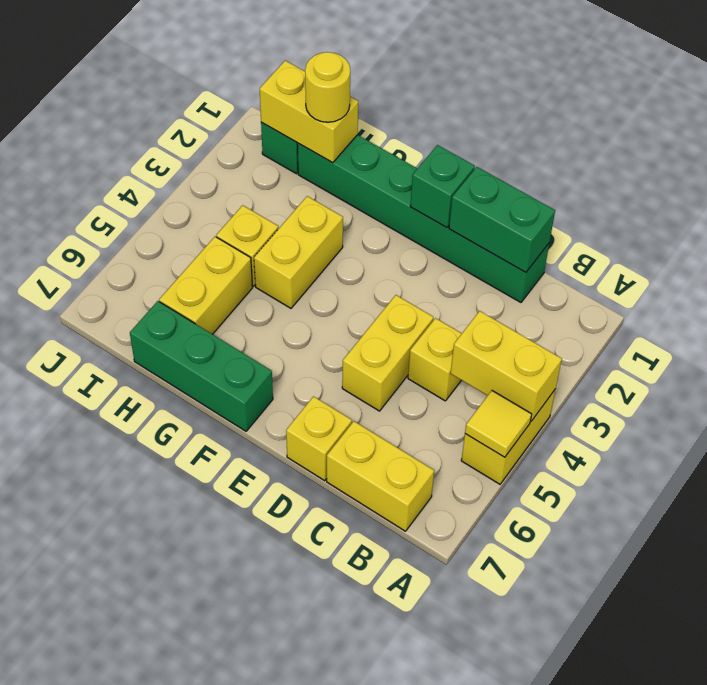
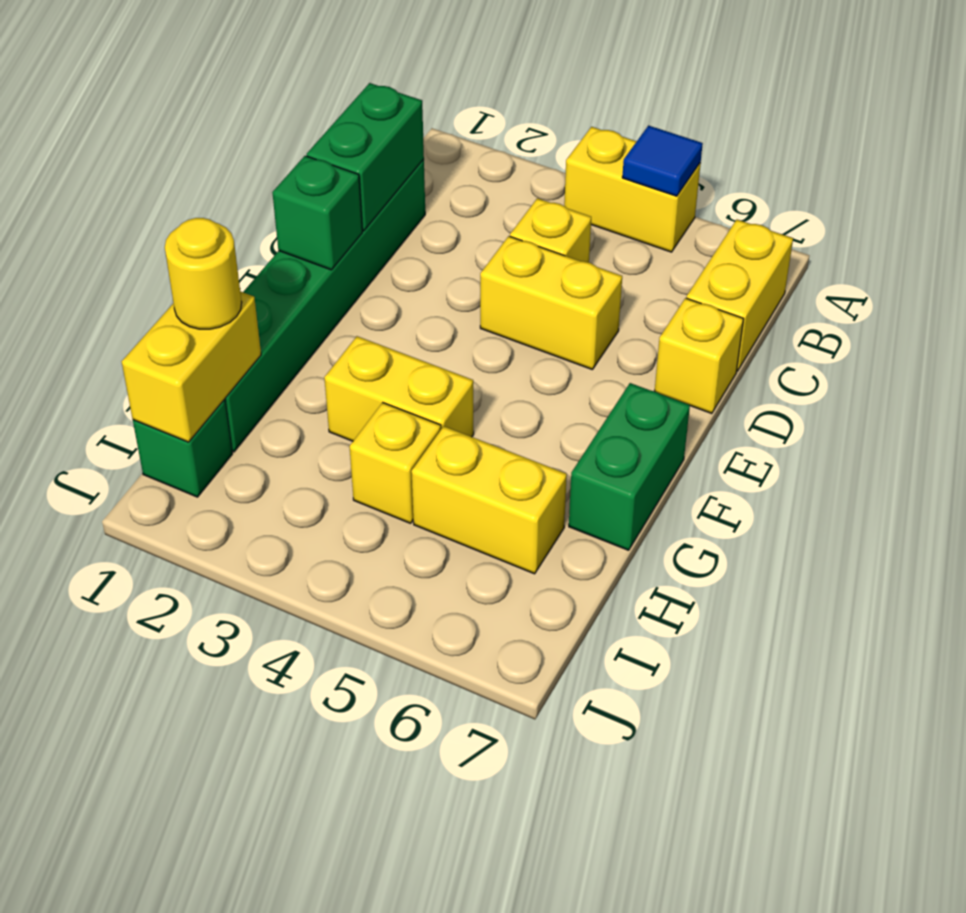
yellow 1x2 brick [451,311,562,421] -> none
yellow 1x1 tile [465,391,532,457] -> blue 1x1 tile [622,126,703,196]
green 1x3 brick [130,301,273,431] -> green 1x2 brick [569,383,690,550]

